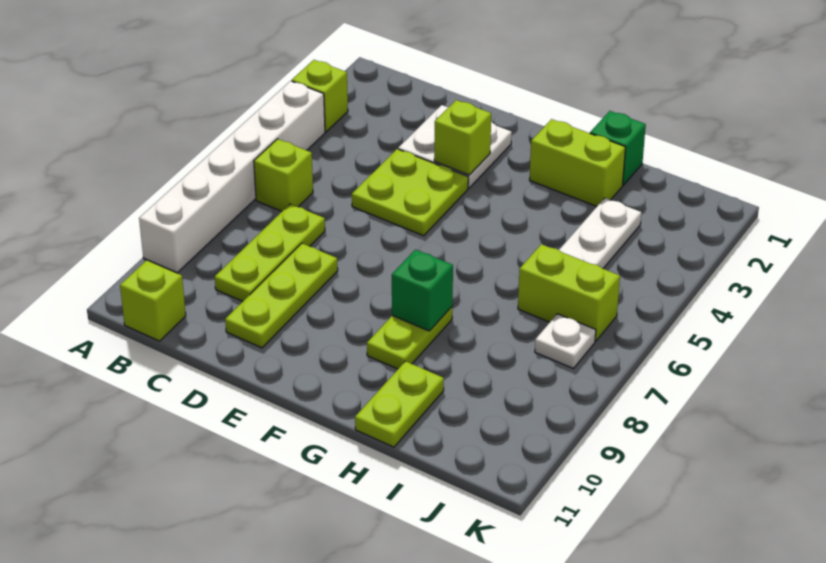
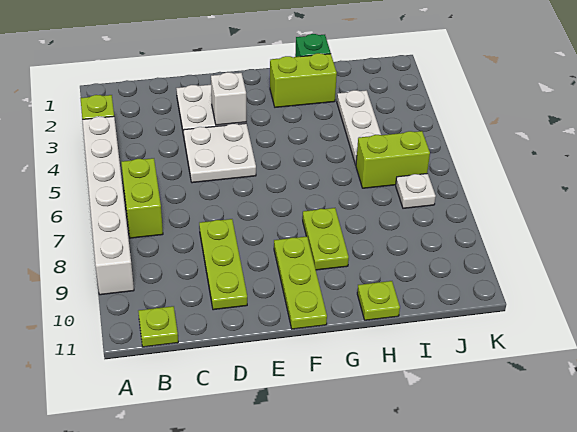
lime 1x1 brick [254,139,313,211] -> lime 1x2 brick [121,158,163,238]
lime 1x1 brick [120,260,186,341] -> lime 1x1 plate [138,306,178,347]
lime 1x3 plate [215,204,325,301] -> lime 1x3 plate moved to [274,236,327,329]
lime 2x2 plate [352,149,468,236] -> white 2x2 plate [184,123,256,183]
lime 1x1 brick [434,100,491,175] -> white 1x1 brick [211,72,246,125]
green 1x1 brick [392,250,453,331] -> none
lime 1x2 plate [355,361,444,447] -> lime 1x1 plate [357,281,400,320]

